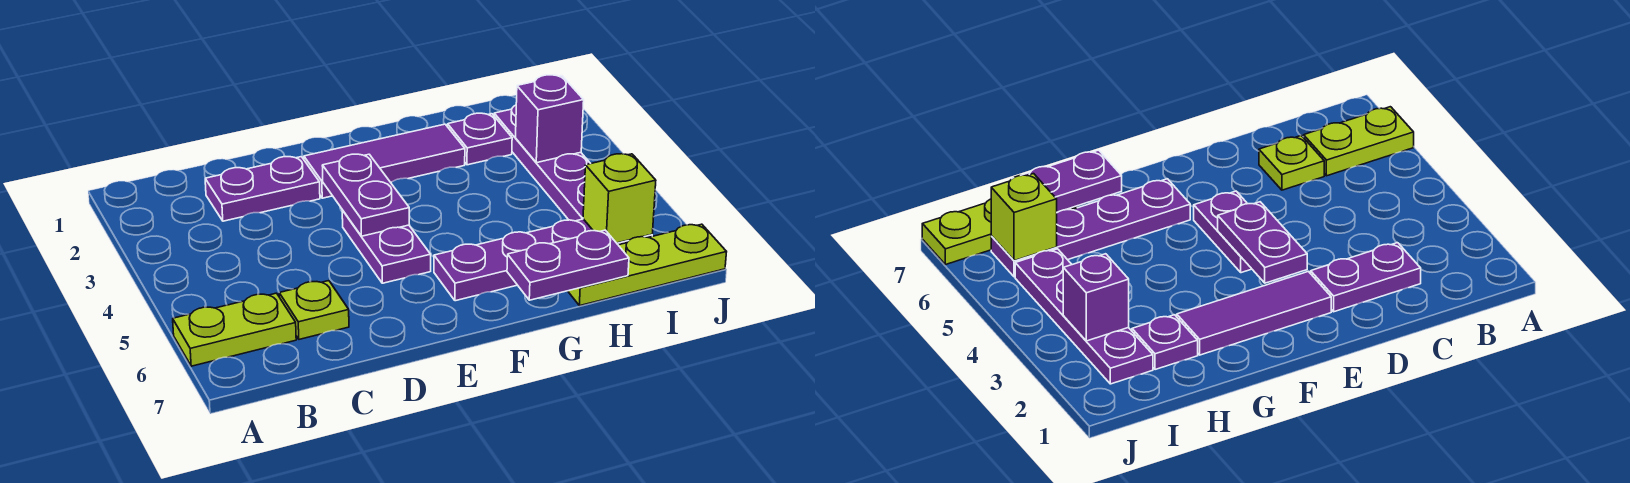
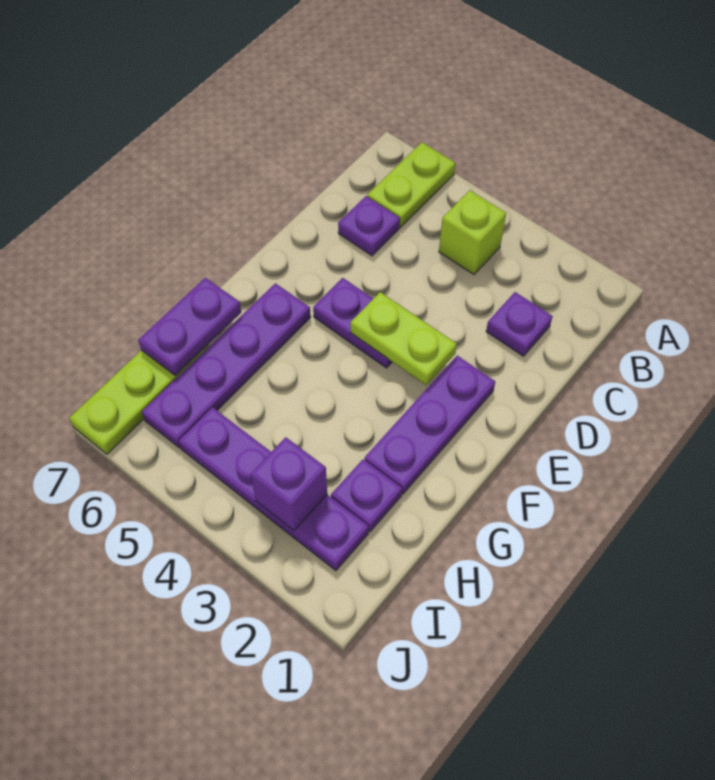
purple 1x2 plate [205,156,320,221] -> purple 1x1 plate [486,292,553,356]
lime 1x1 plate [279,281,349,339] -> purple 1x1 plate [338,196,400,256]
purple 1x3 tile [304,124,465,198] -> purple 1x3 plate [365,356,495,494]
purple 1x2 plate [322,154,409,236] -> lime 1x2 plate [350,292,457,385]
lime 1x1 brick [583,154,656,243] -> lime 1x1 brick moved to [439,190,506,274]

